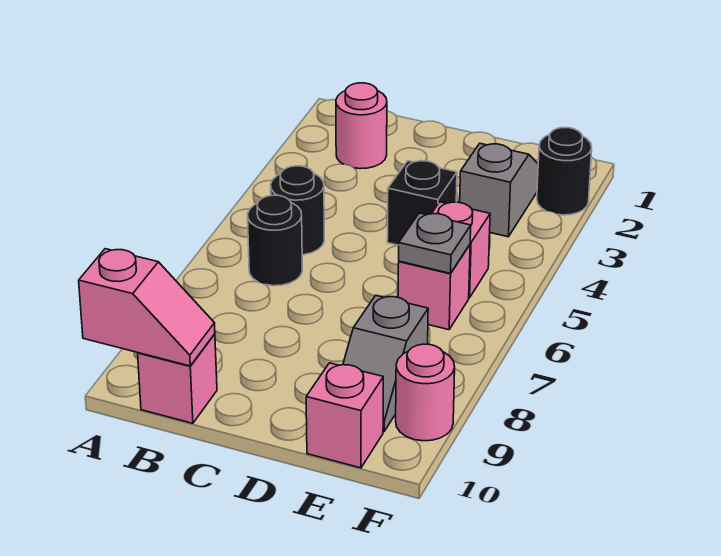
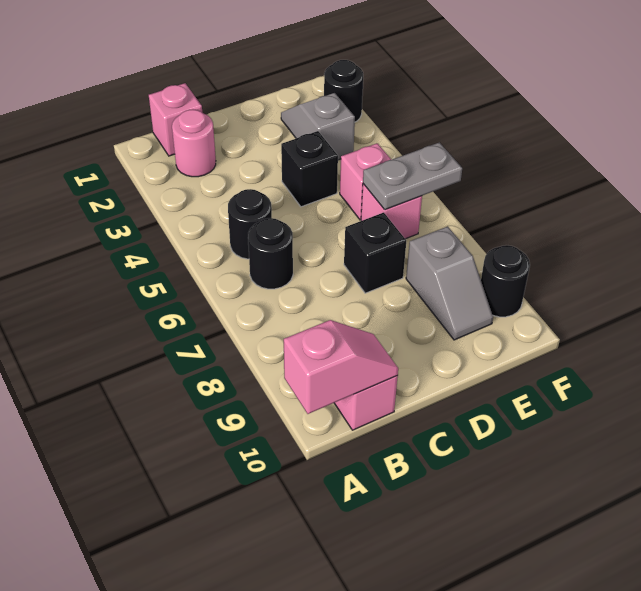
none -> black 1x1 brick [344,212,406,293]
grey 1x1 plate [398,213,471,273] -> grey 1x2 plate [363,142,462,210]
pink 1x1 brick [306,363,383,468] -> pink 1x1 brick moved to [149,83,202,156]
pink 1x1 round brick [396,344,455,441] -> black 1x1 round brick [481,245,530,317]

